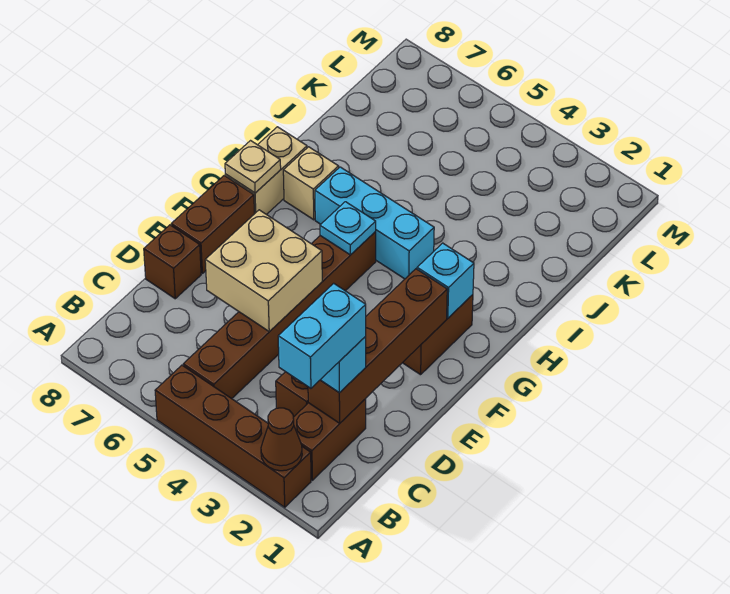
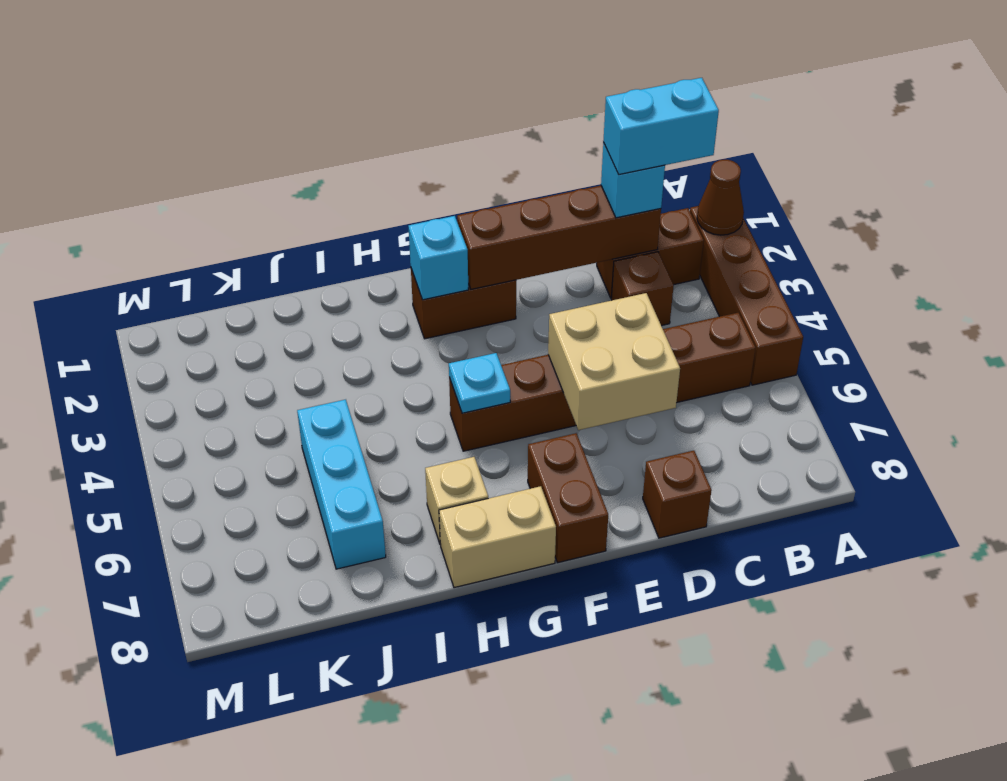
brown 1x2 brick [171,176,254,273] -> brown 1x2 brick turned to [528,433,608,563]
tan 1x1 plate [225,141,281,193] -> none
cyan 1x3 brick [315,167,434,279] -> cyan 1x3 brick moved to [297,400,386,569]

